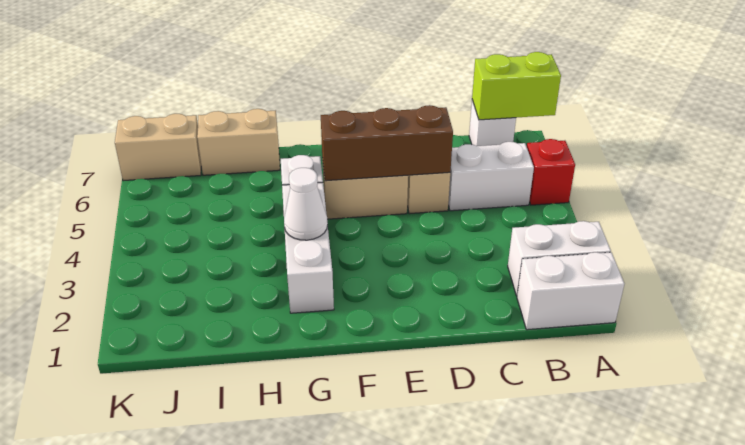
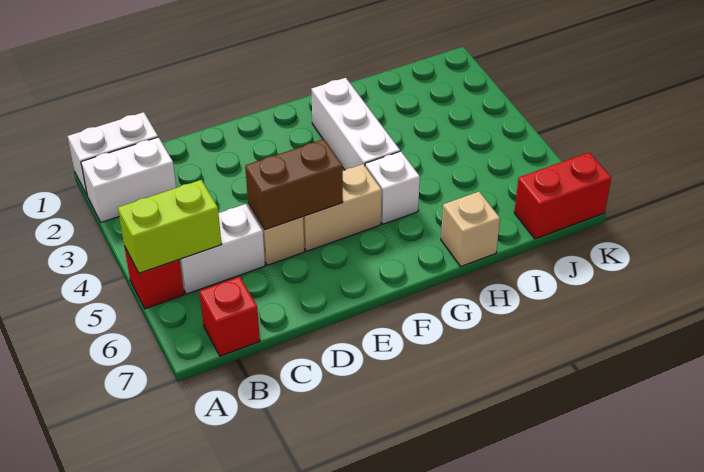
lime 1x2 brick [472,52,561,120] -> lime 1x2 brick moved to [118,180,222,273]
white 1x1 brick [469,100,516,146] -> red 1x1 brick [199,277,260,356]
brown 1x3 brick [321,105,453,181] -> brown 1x2 brick [245,139,343,230]
white 1x1 cone [284,168,328,240] -> none
tan 1x2 brick [197,109,280,175] -> tan 1x1 brick [441,192,500,266]
tan 1x2 brick [115,114,201,181] -> red 1x2 brick [514,152,611,239]

